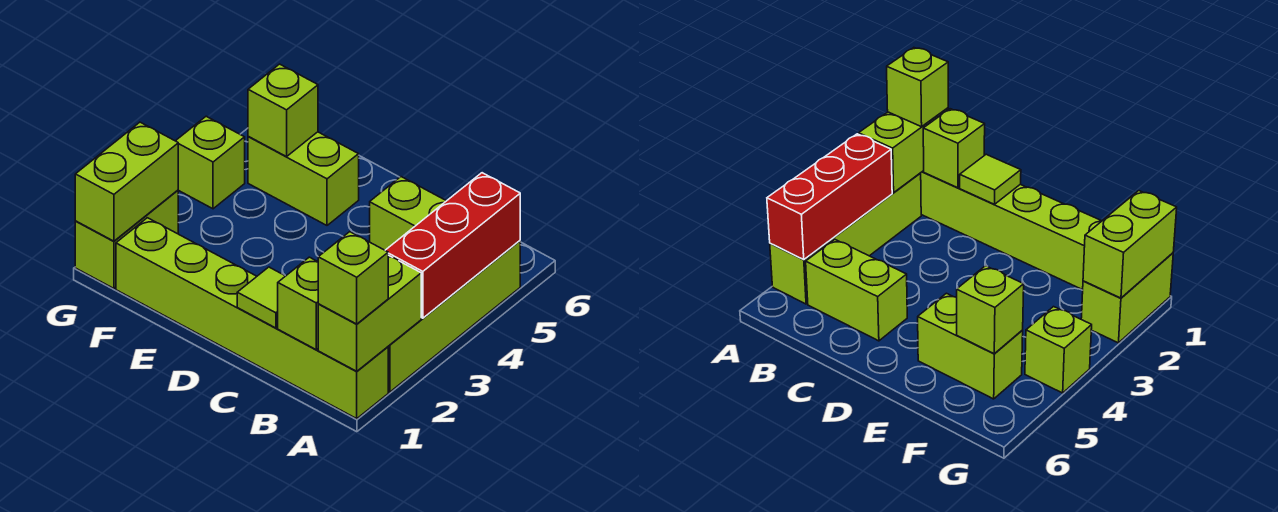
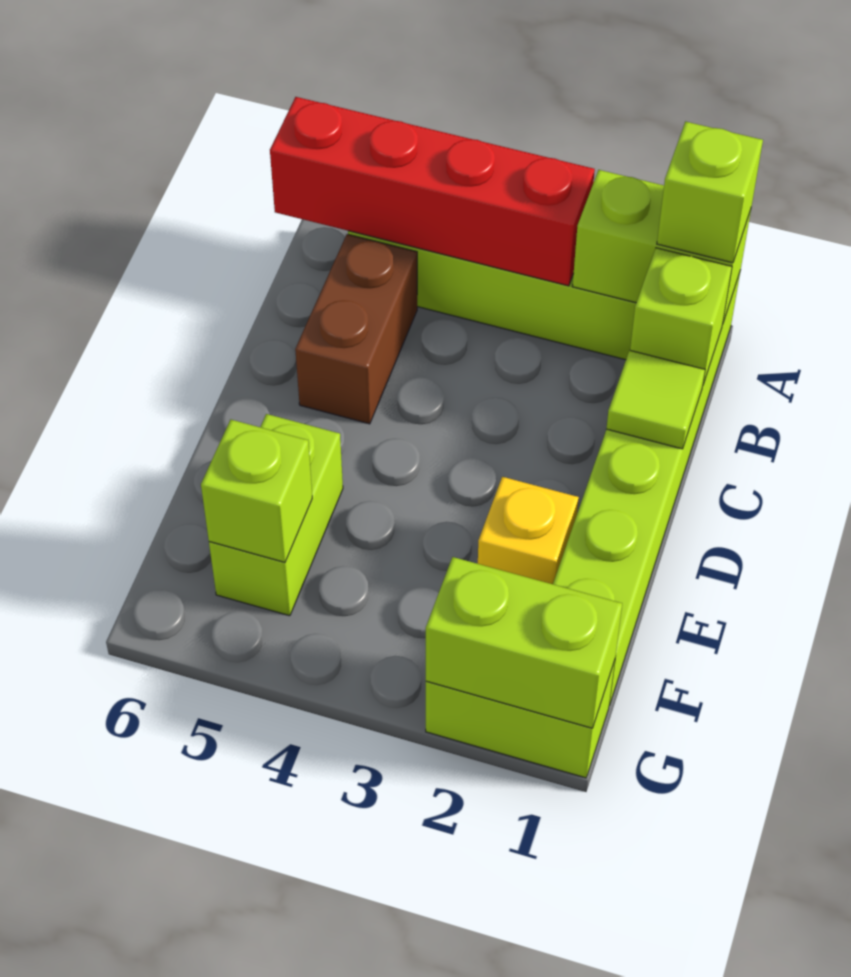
red 1x3 brick [385,173,520,318] -> red 1x4 brick [270,97,595,286]
lime 1x2 brick [370,177,446,250] -> brown 1x2 brick [295,234,417,424]
none -> yellow 1x1 brick [478,477,579,584]
lime 1x1 brick [176,116,245,209] -> none

